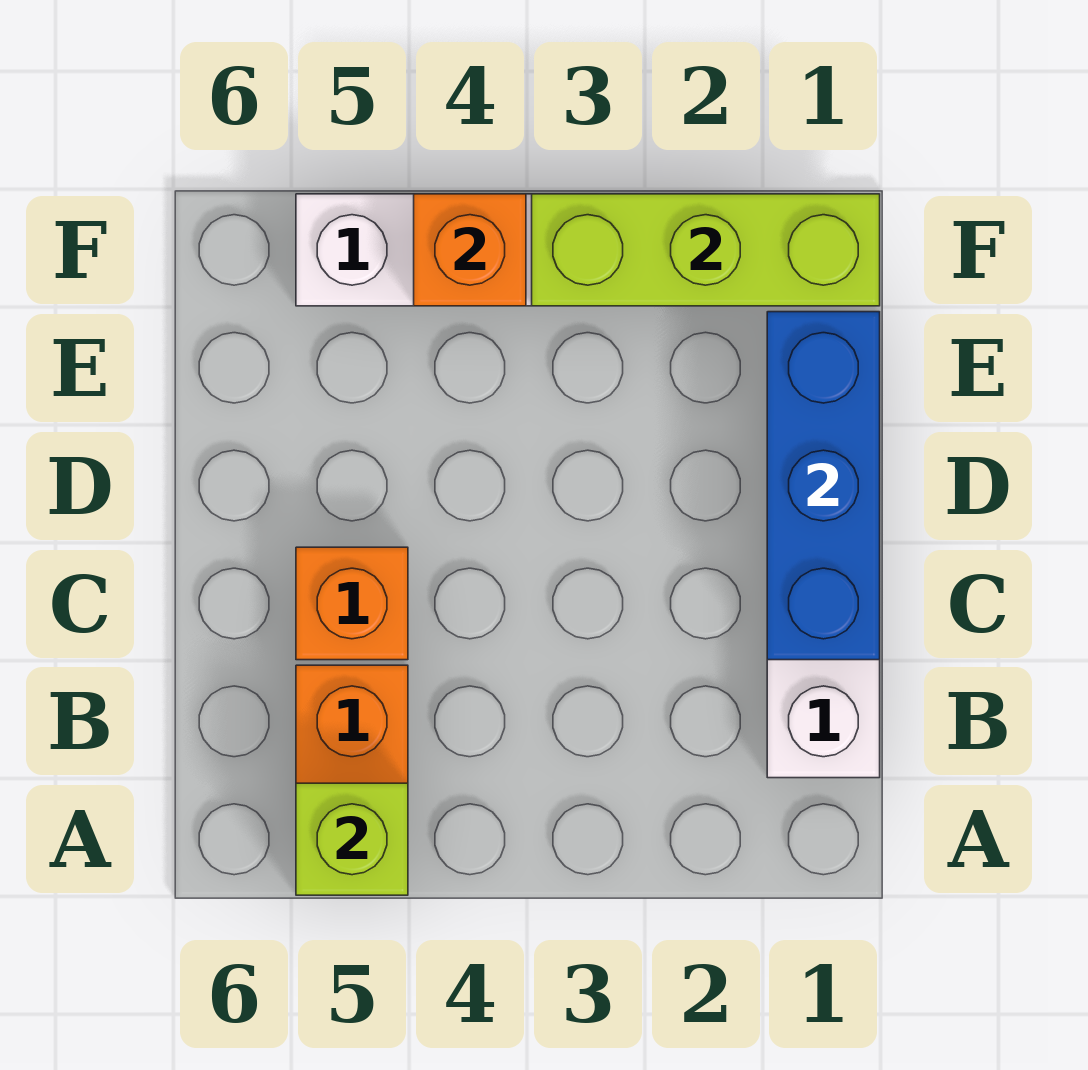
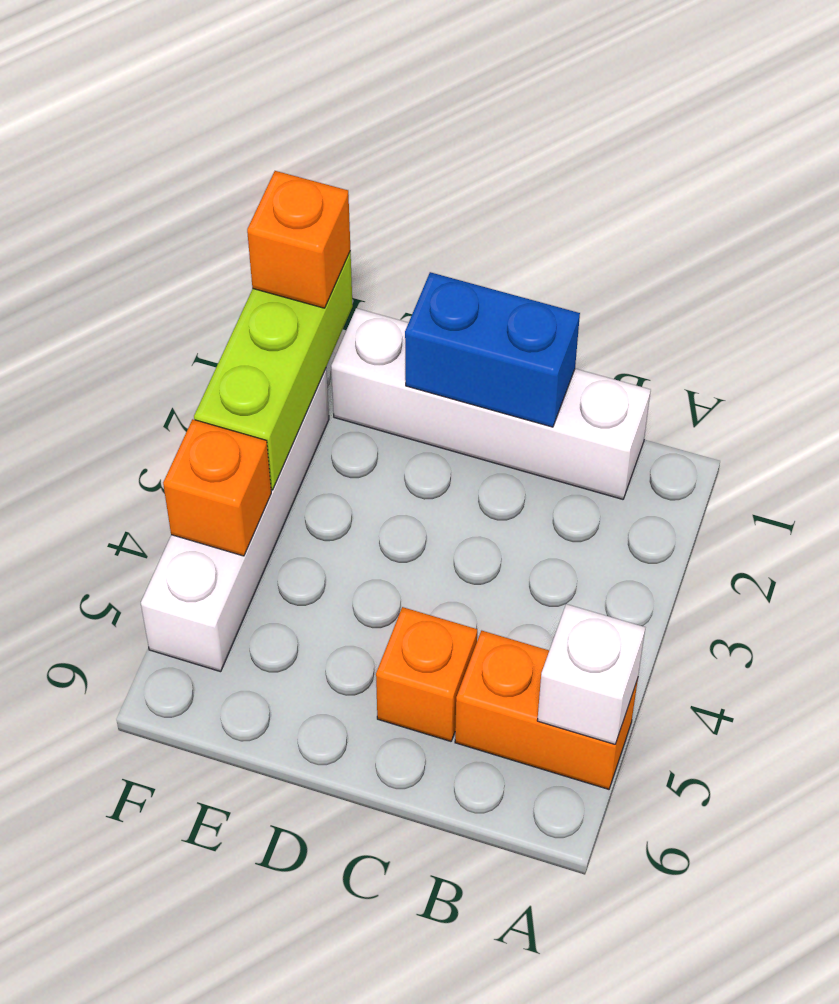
lime 1x1 brick [296,783,408,895] -> white 1x1 brick [537,604,645,744]
blue 1x3 brick [767,312,880,660] -> blue 1x2 brick [405,272,580,427]
none -> orange 1x1 brick [247,171,350,308]

